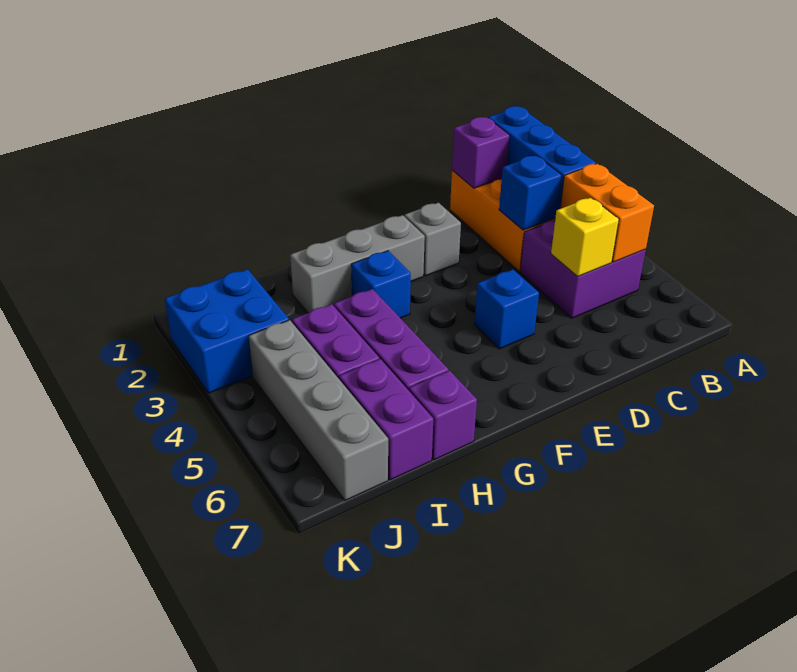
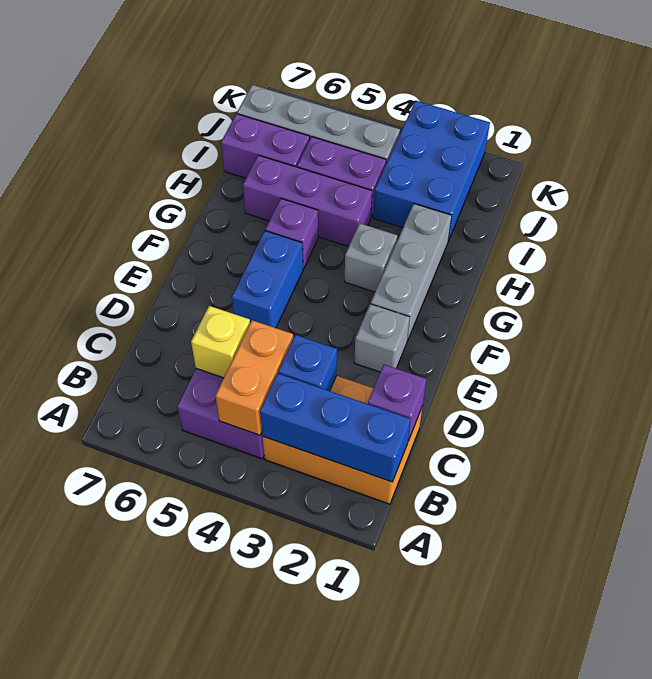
orange 1x2 brick [560,164,654,262] -> orange 1x2 brick turned to [216,320,293,435]
blue 1x1 brick [474,269,539,349] -> blue 1x2 brick [232,231,303,328]
blue 1x1 brick [351,251,411,318] -> grey 1x1 brick [345,223,398,292]
purple 1x1 brick [409,371,477,460] -> purple 1x1 brick moved to [265,199,318,269]
blue 2x2 brick [165,269,289,393] -> blue 2x3 brick [373,100,490,241]

